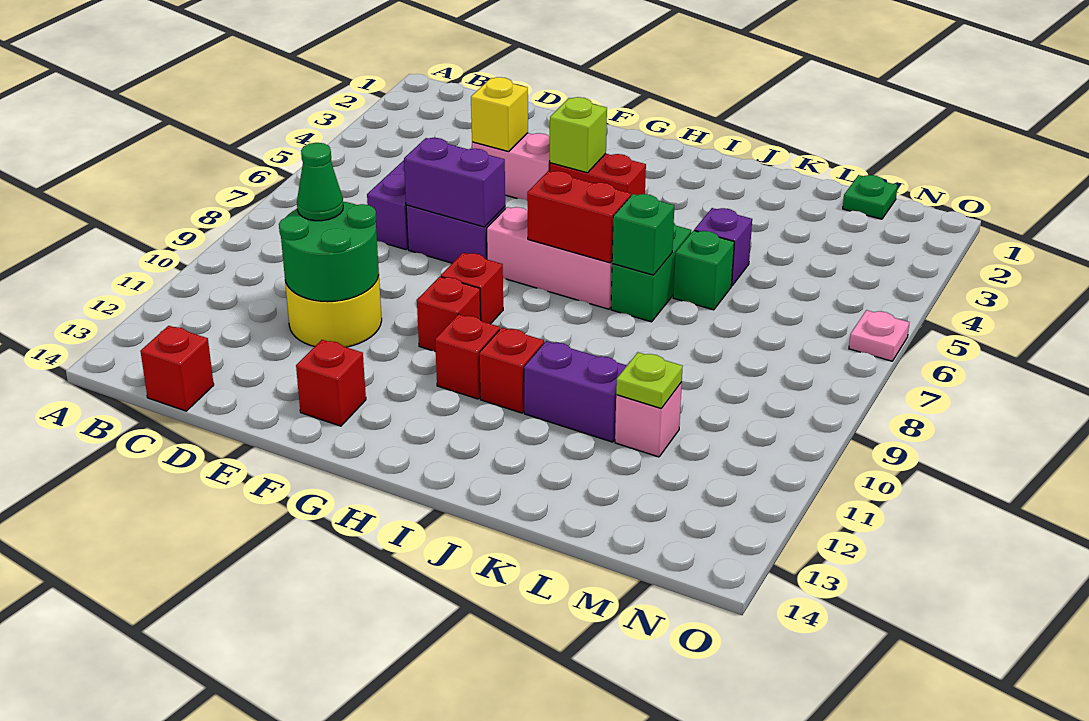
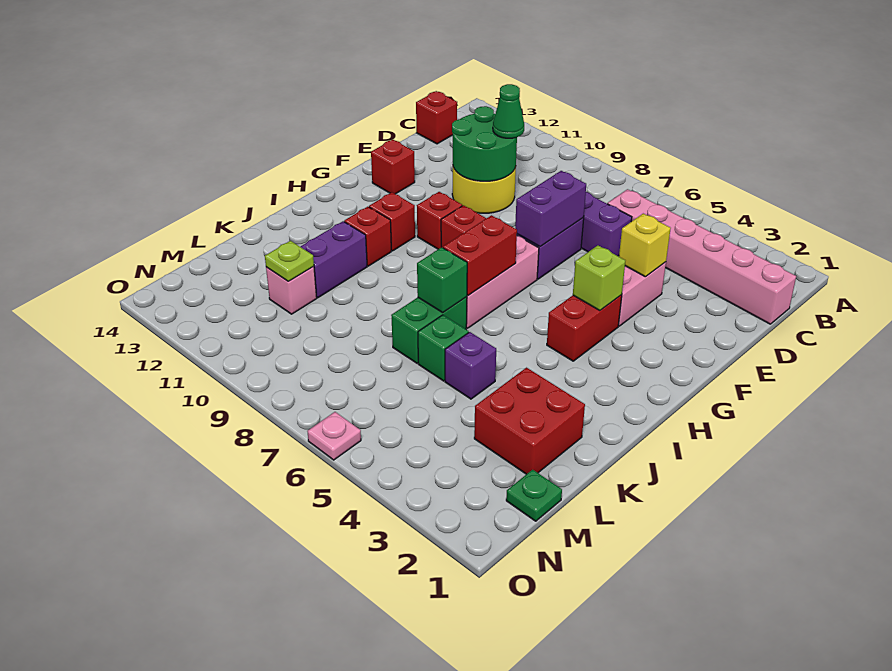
none -> pink 1x6 brick [607,189,796,324]
green 1x2 brick [611,224,691,322] -> green 1x2 brick turned to [391,297,467,363]
none -> red 2x2 brick [474,368,585,474]

